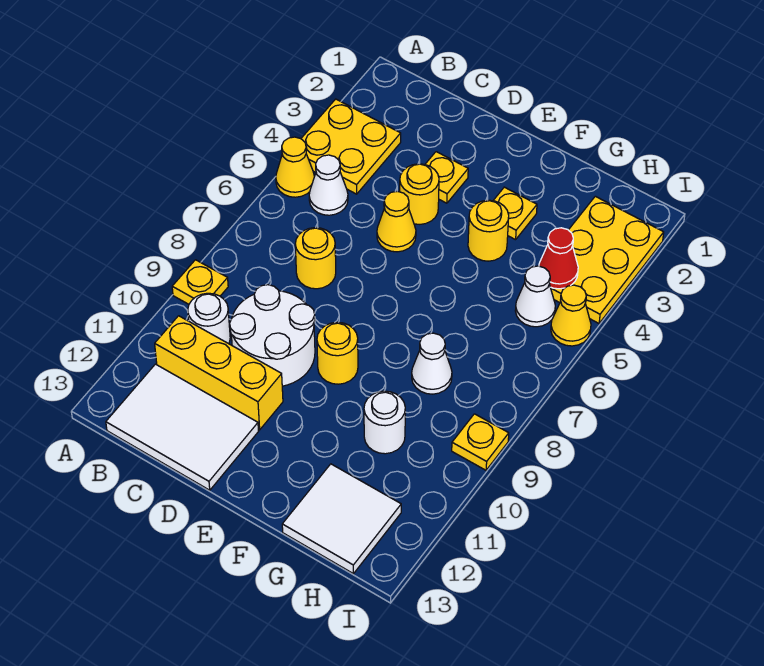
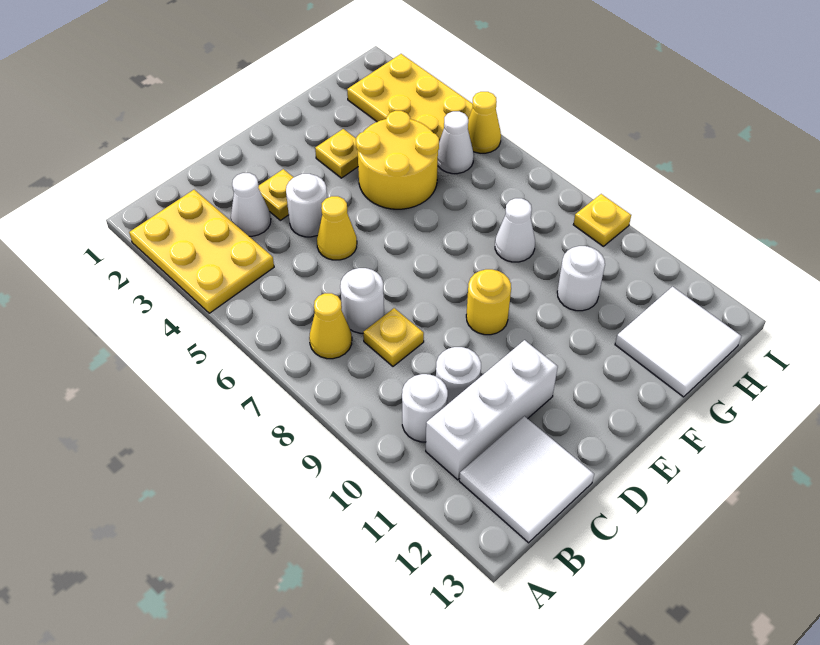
yellow 2x2 plate [301,99,401,194] -> yellow 2x3 plate [129,190,274,313]
yellow 1x1 cone [276,137,314,197] -> yellow 1x1 cone moved to [309,293,352,359]
yellow 1x1 plate [172,260,228,304] -> yellow 1x1 plate moved to [363,308,424,366]
white 1x1 cone [309,155,348,215] -> white 1x1 cone moved to [231,173,271,236]
yellow 1x3 brick [155,316,283,430] -> white 1x3 brick [426,340,558,480]
white 2x3 tile [106,364,258,490] -> white 2x2 tile [459,416,594,543]
yellow 1x1 round brick [295,228,336,289] -> white 1x1 round brick [340,268,384,333]
white 2x2 round brick [230,285,315,386] -> white 1x1 round brick [436,347,481,404]
yellow 1x1 round brick [400,164,439,224] -> white 1x1 round brick [286,174,327,237]
yellow 1x1 round brick [468,200,509,261] -> yellow 2x2 round brick [356,111,439,209]
red 1x1 cone [539,228,578,289] -> none

